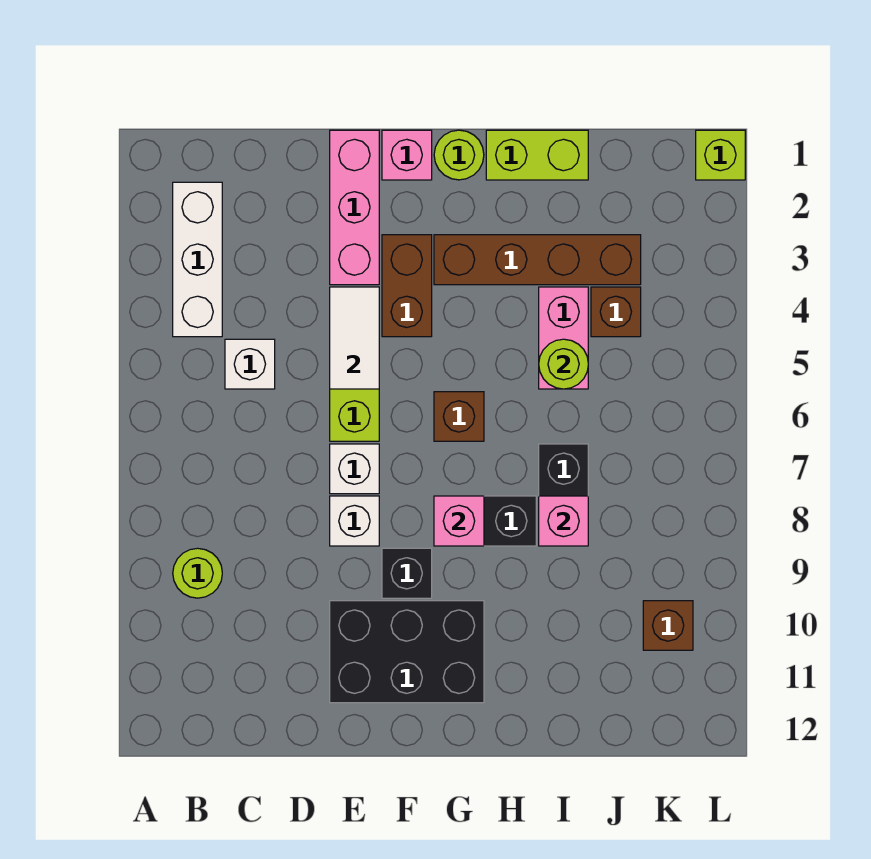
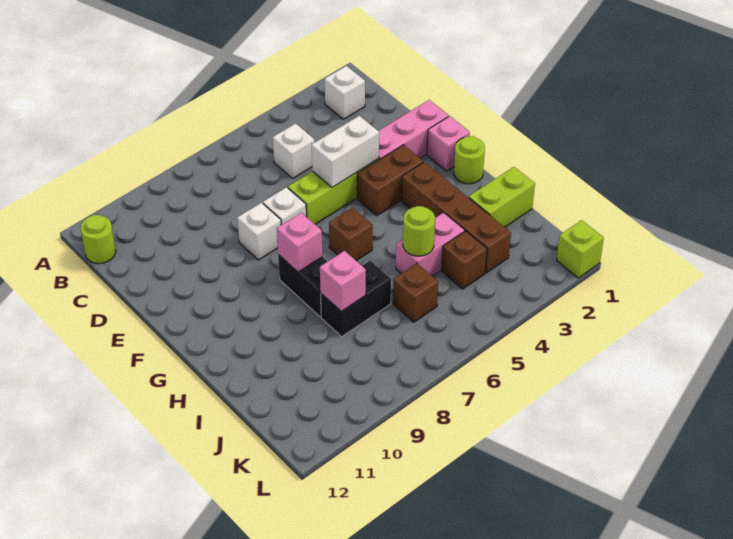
white 1x3 brick [173,182,222,337] -> white 1x1 brick [325,66,365,119]
lime 1x1 round brick [173,548,222,598] -> lime 1x1 round brick moved to [80,215,116,264]
white 1x2 tile [330,287,379,389] -> white 1x2 brick [312,116,379,187]
black 2x3 brick [330,601,484,703] -> none
black 1x1 brick [382,548,432,598] -> none
lime 1x2 brick [486,130,588,180] -> lime 1x2 brick turned to [469,167,535,227]
brown 1x1 brick [643,601,693,650] -> brown 1x1 brick moved to [393,263,438,322]

